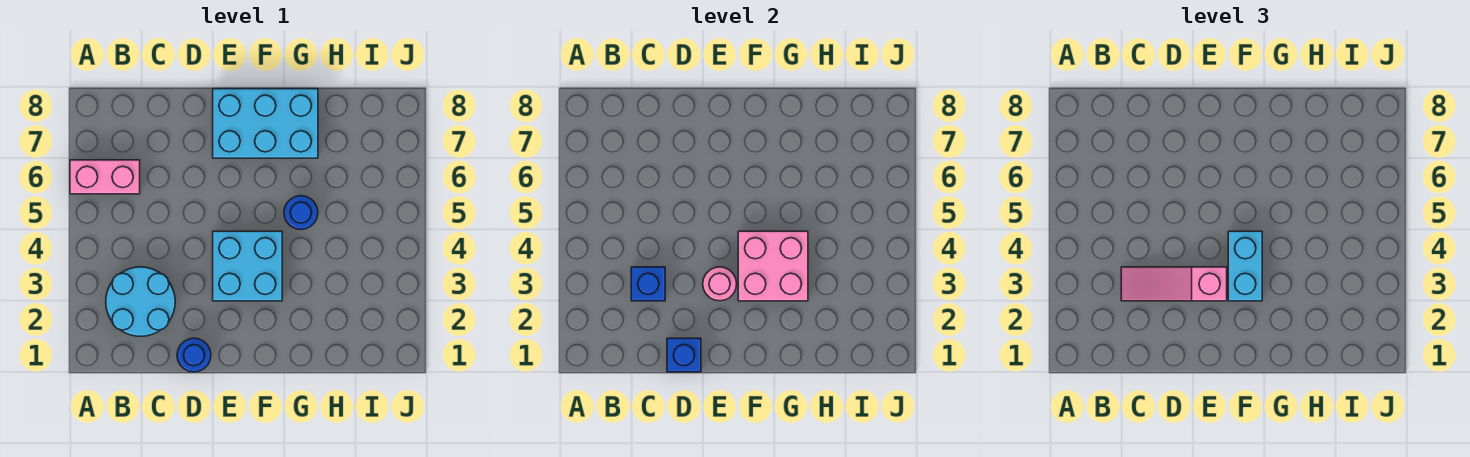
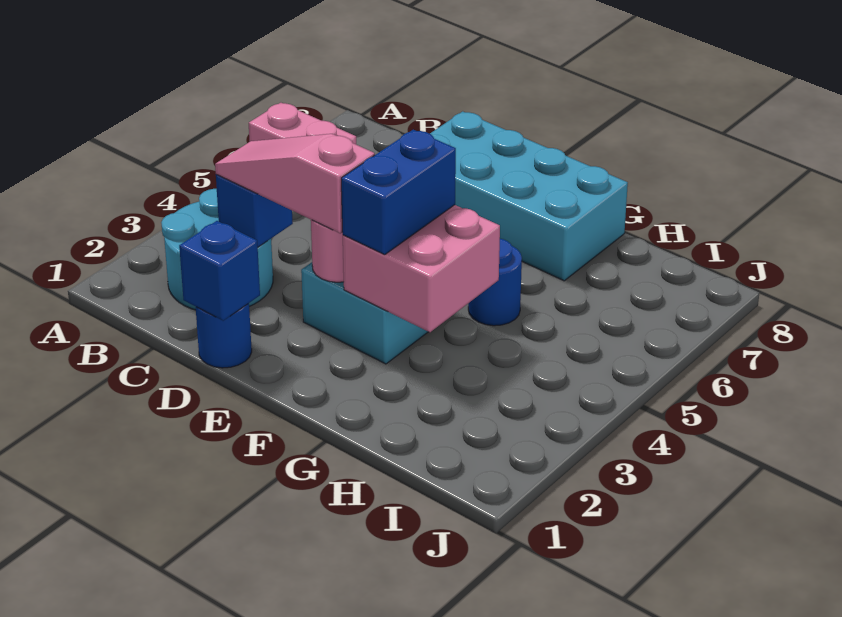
cyan 2x3 brick [213,89,318,158] -> cyan 2x4 brick [430,111,628,281]
cyan 1x2 brick [1228,231,1262,301] -> blue 1x2 brick [341,130,456,255]

